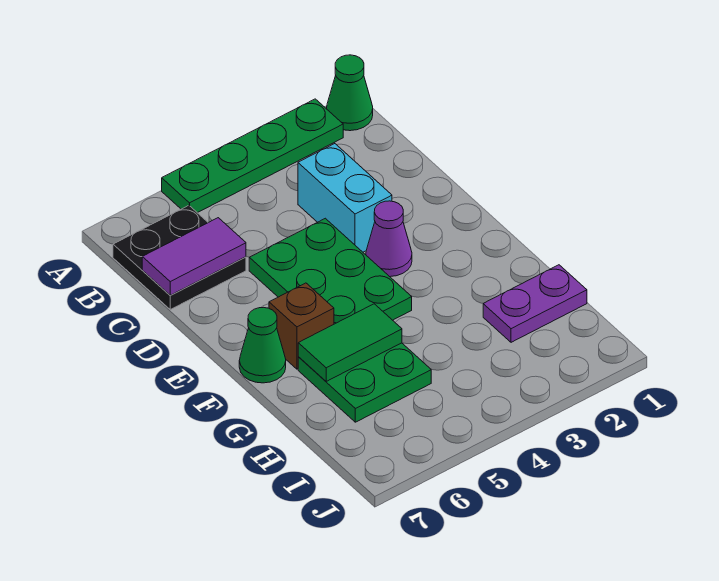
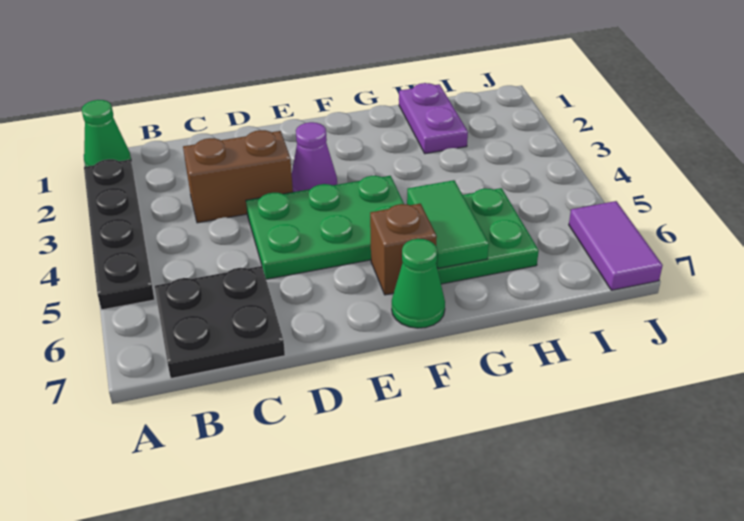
green 1x4 plate [162,99,343,213] -> black 1x4 plate [84,159,155,310]
cyan 1x2 brick [298,144,392,252] -> brown 1x2 brick [183,130,293,223]
purple 1x2 tile [142,218,246,295] -> purple 1x2 tile moved to [569,201,663,290]

